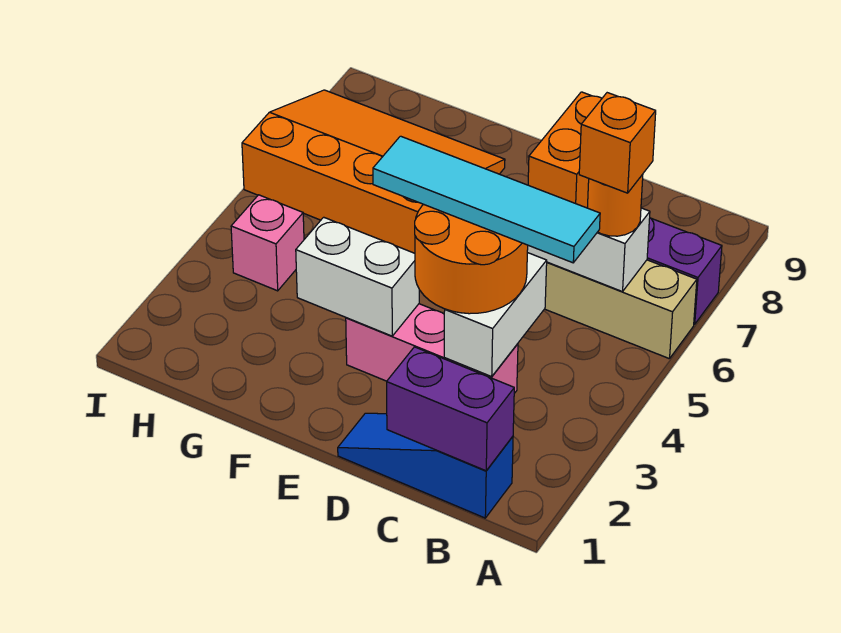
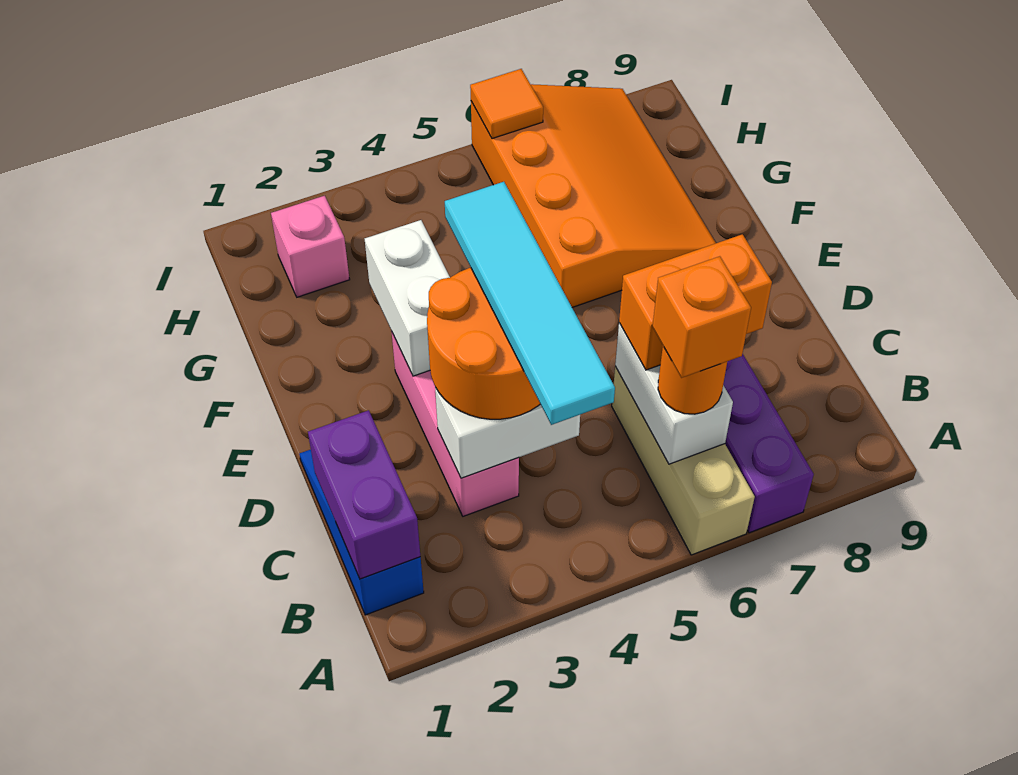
pink 1x1 brick [231,195,304,291] -> pink 1x1 brick moved to [271,196,350,297]
none -> orange 1x1 tile [470,69,543,139]

